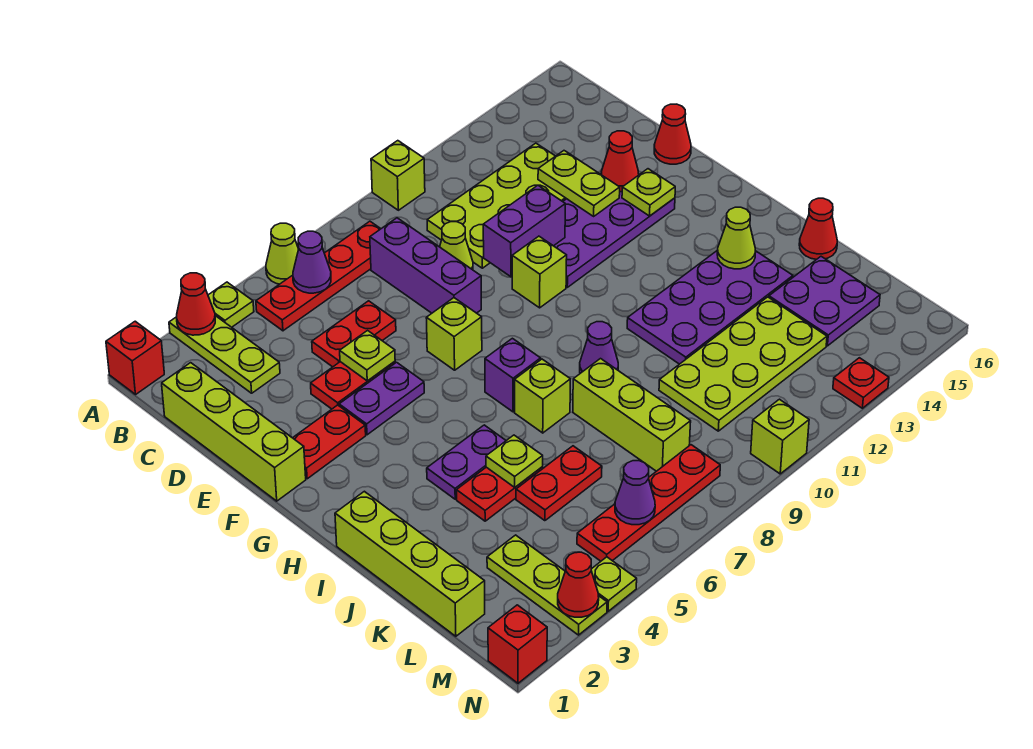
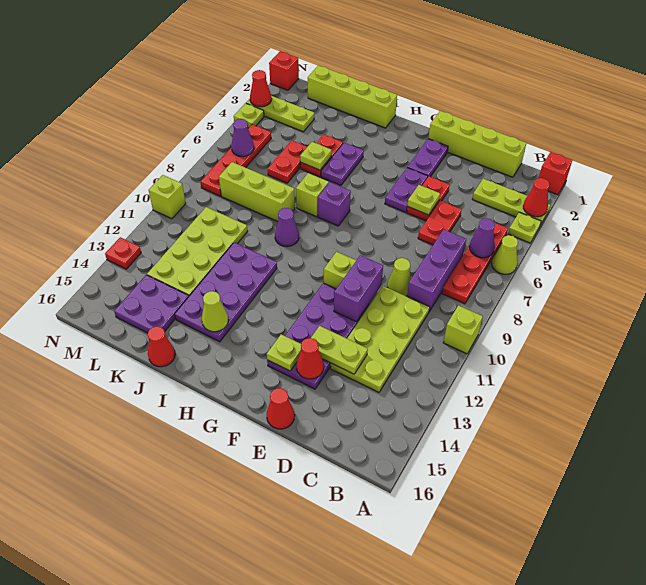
purple 1x3 brick [370,218,481,313] -> purple 1x3 brick turned to [407,229,466,311]
red 1x2 plate [293,405,366,479] -> purple 1x2 plate [407,139,448,178]
lime 1x1 brick [426,298,482,370] -> none

